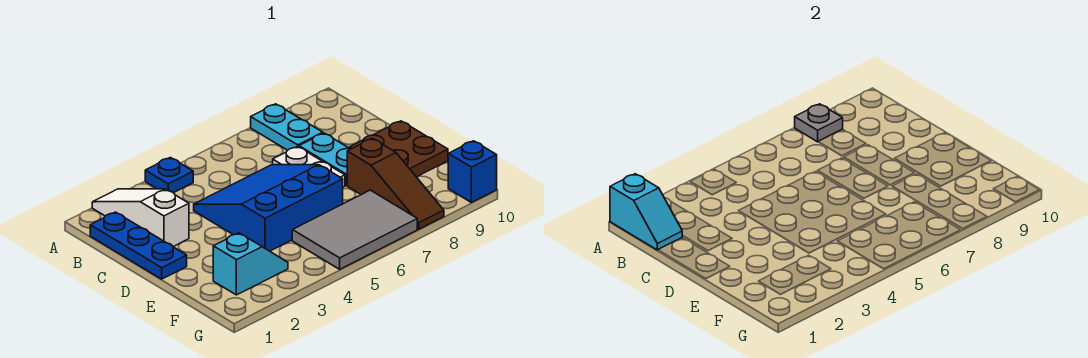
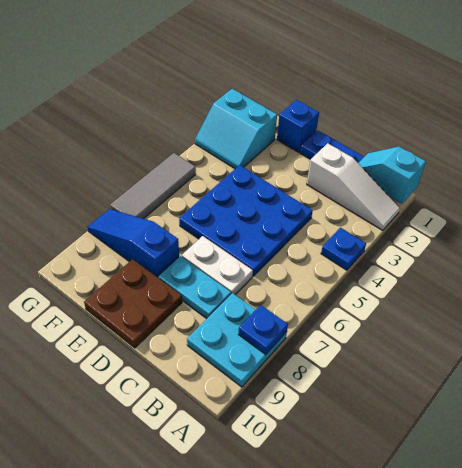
cyan 1x2 plate [251,104,323,150] -> cyan 2x2 plate [187,293,287,387]
grey 1x1 plate [795,104,843,142] -> blue 1x1 plate [238,305,288,355]
blue 3x3 slope [194,165,343,251] -> blue 3x3 plate [179,165,313,276]
brown 1x3 slope [347,138,444,229] -> blue 1x3 slope [87,209,179,278]
cyan 1x2 slope [213,233,288,295] -> cyan 2x2 slope [195,89,277,169]
grey 2x3 tile [292,190,417,269] -> grey 1x3 tile [110,153,196,219]
blue 1x1 brick [448,141,497,202] -> blue 1x1 brick moved to [277,100,319,152]

